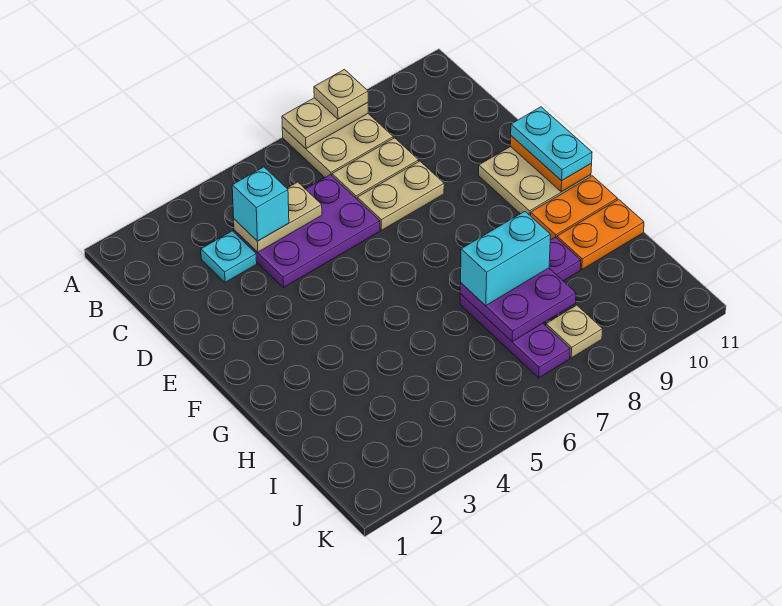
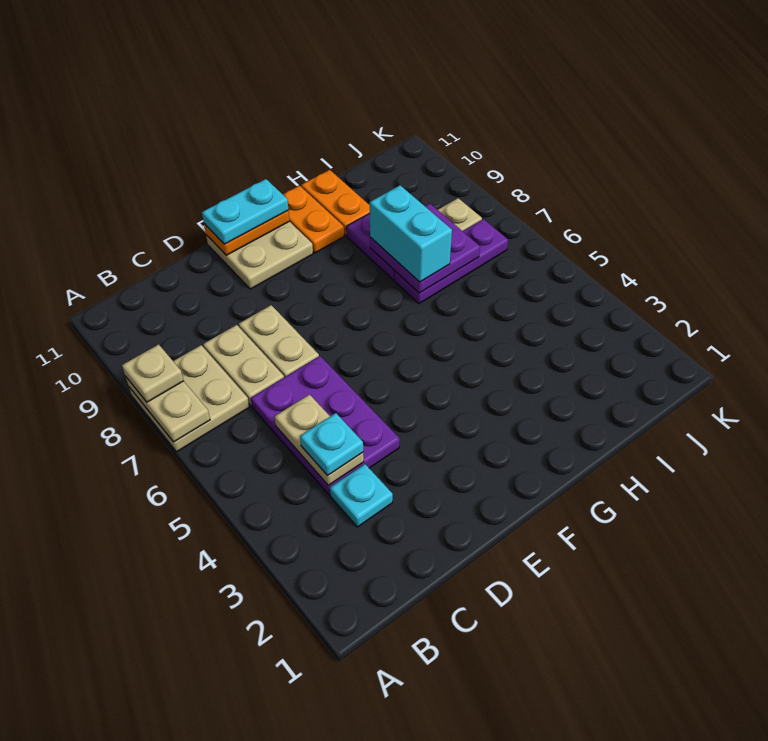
cyan 1x1 brick [232,167,289,241] -> cyan 1x1 plate [300,413,363,476]

